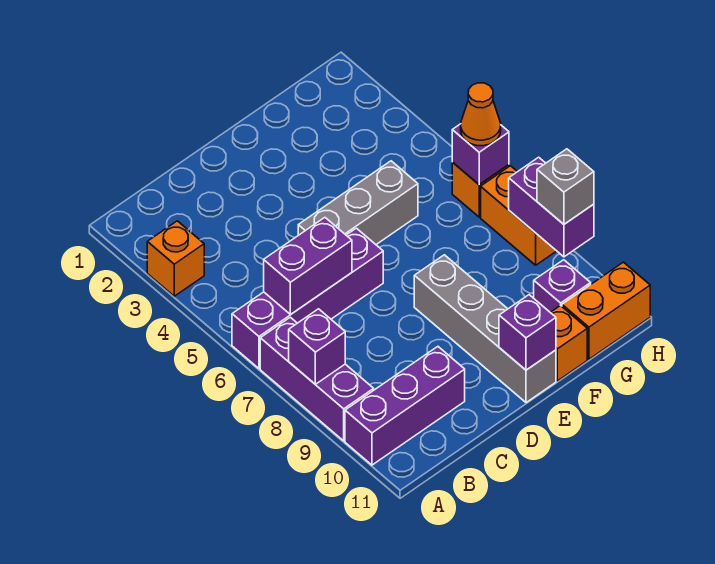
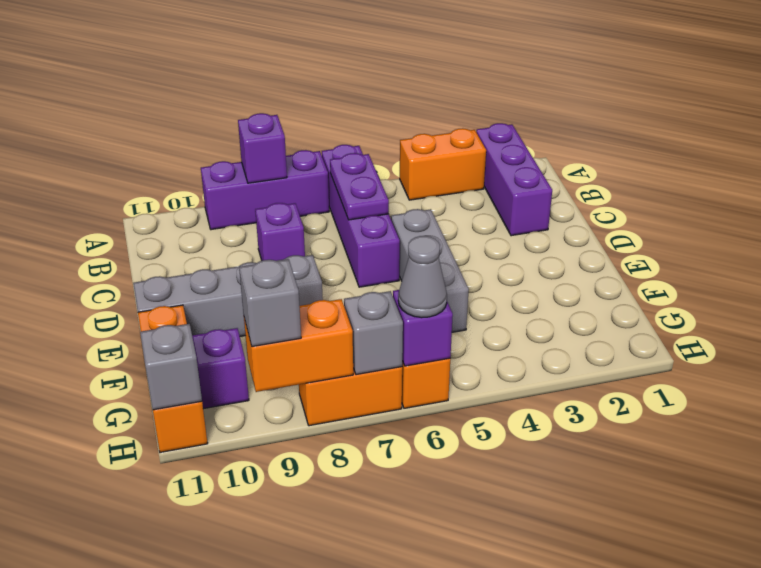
orange 1x1 brick [147,221,204,296] -> orange 1x2 brick [400,128,486,200]
purple 1x3 brick [345,347,465,465] -> purple 1x3 brick moved to [476,123,552,236]
purple 1x2 brick [264,218,352,314] -> purple 1x2 plate [330,153,389,220]
purple 1x1 brick [499,295,556,370] -> purple 1x1 brick moved to [255,203,305,261]
orange 1x1 cone [461,83,501,146] -> grey 1x1 cone [398,236,447,318]
none -> grey 1x1 brick [344,291,403,375]
purple 1x2 brick [509,157,594,257] -> orange 1x2 brick [244,299,353,392]
none -> grey 1x1 brick [140,324,202,410]

